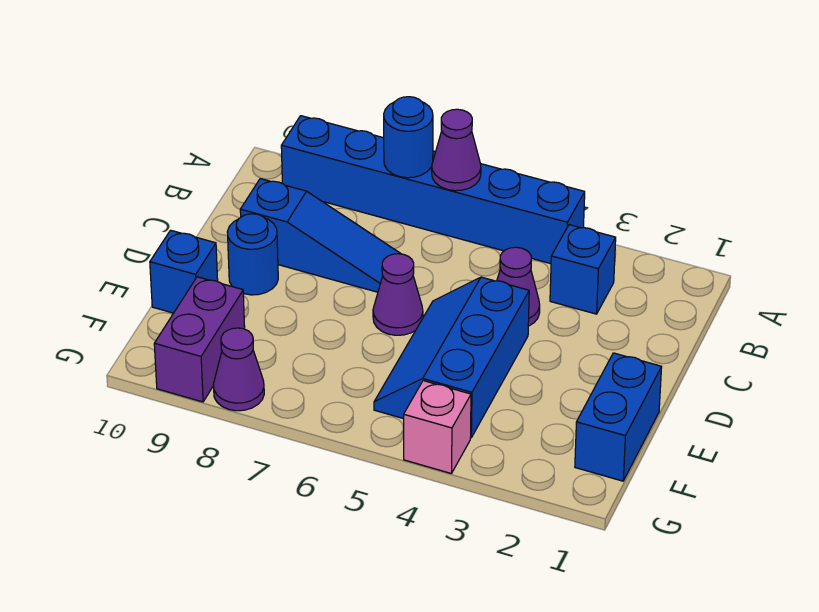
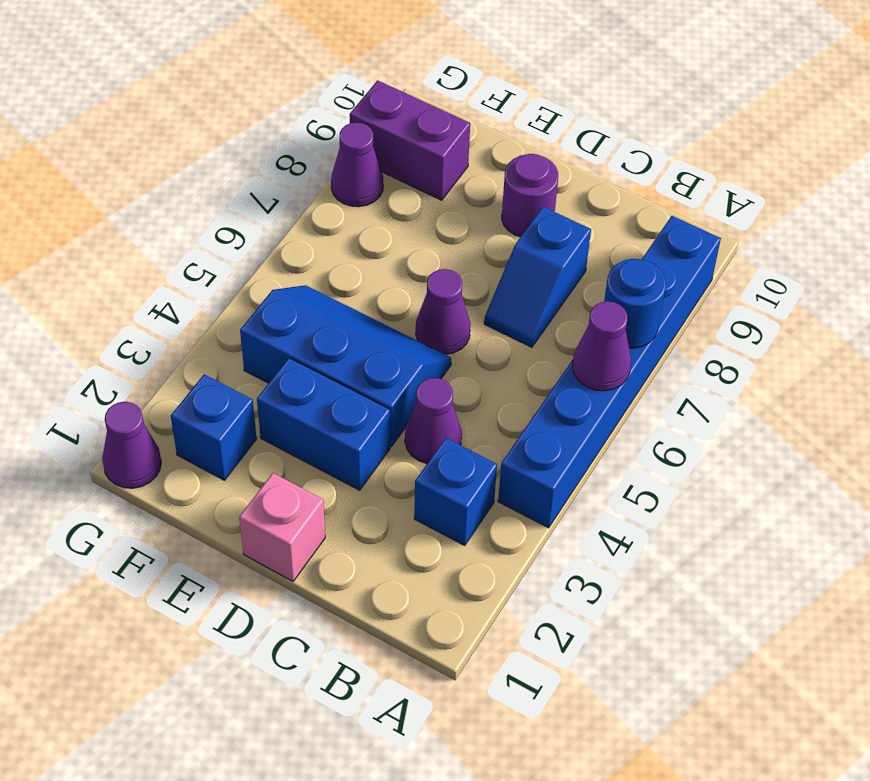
blue 1x3 slope [240,179,401,292] -> blue 1x2 slope [484,207,591,347]
blue 1x1 round brick [227,214,278,295] -> purple 1x1 round brick [502,154,558,237]
blue 1x2 brick [575,353,662,481] -> blue 1x2 brick moved to [257,358,390,490]
blue 1x1 brick [150,230,218,313] -> blue 1x1 brick moved to [171,374,257,480]
none -> purple 1x1 cone [102,402,161,488]
pink 1x1 brick [404,381,471,474] -> pink 1x1 brick moved to [239,473,325,581]

